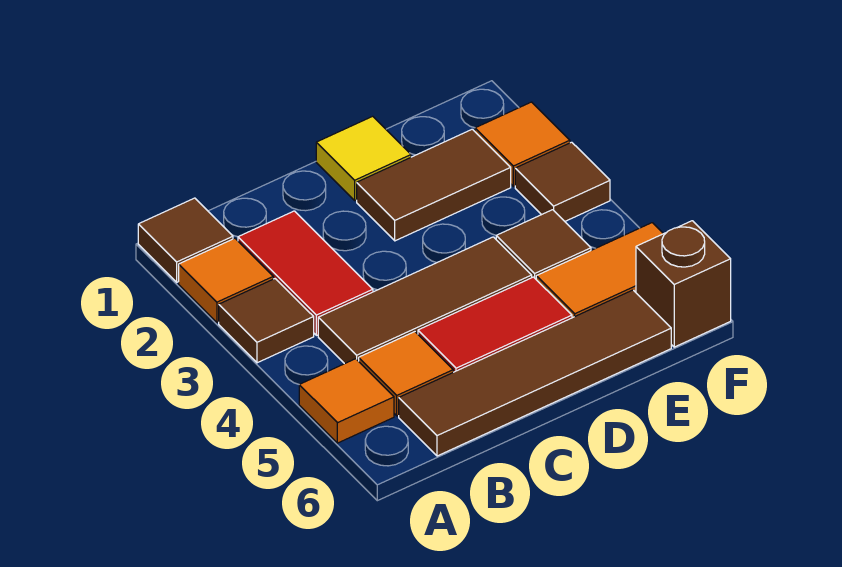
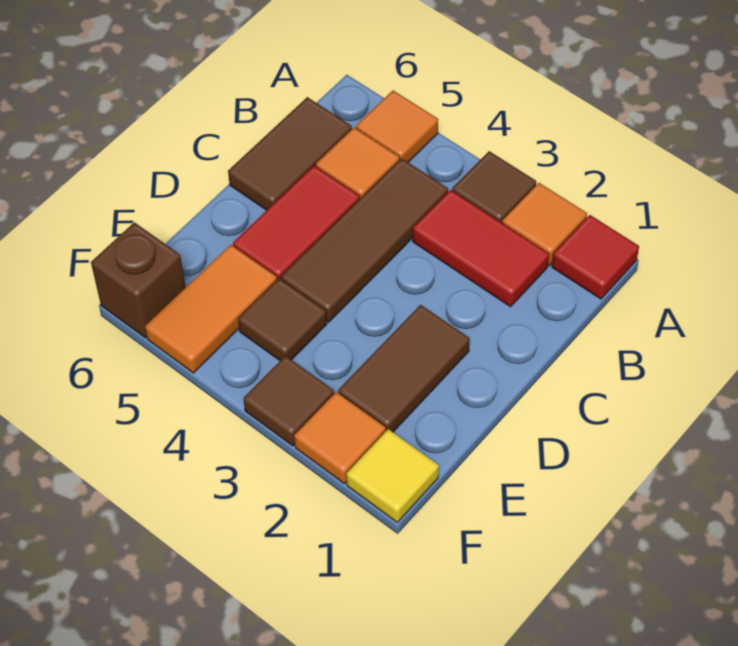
brown 1x1 tile [138,198,233,282] -> red 1x1 tile [552,215,639,299]
brown 1x4 tile [399,290,671,456] -> brown 1x2 tile [228,97,352,210]
yellow 1x1 tile [316,116,411,200] -> yellow 1x1 tile moved to [347,429,439,522]

